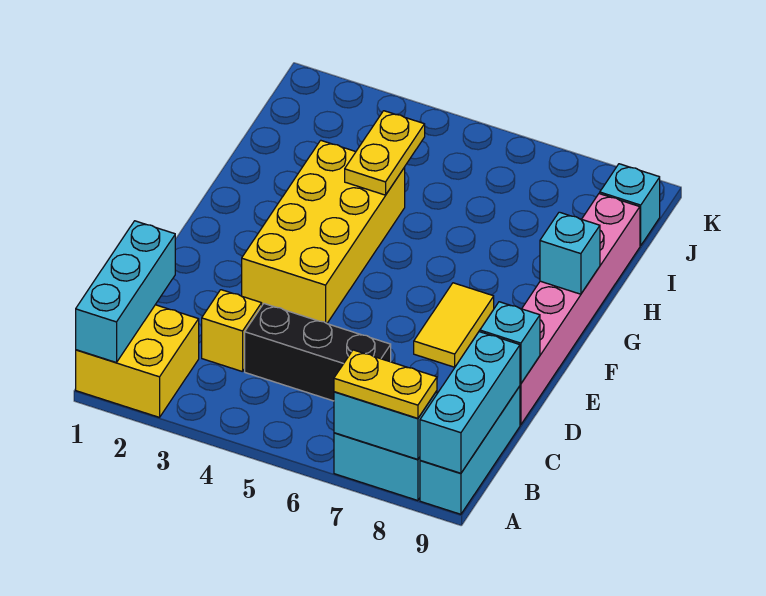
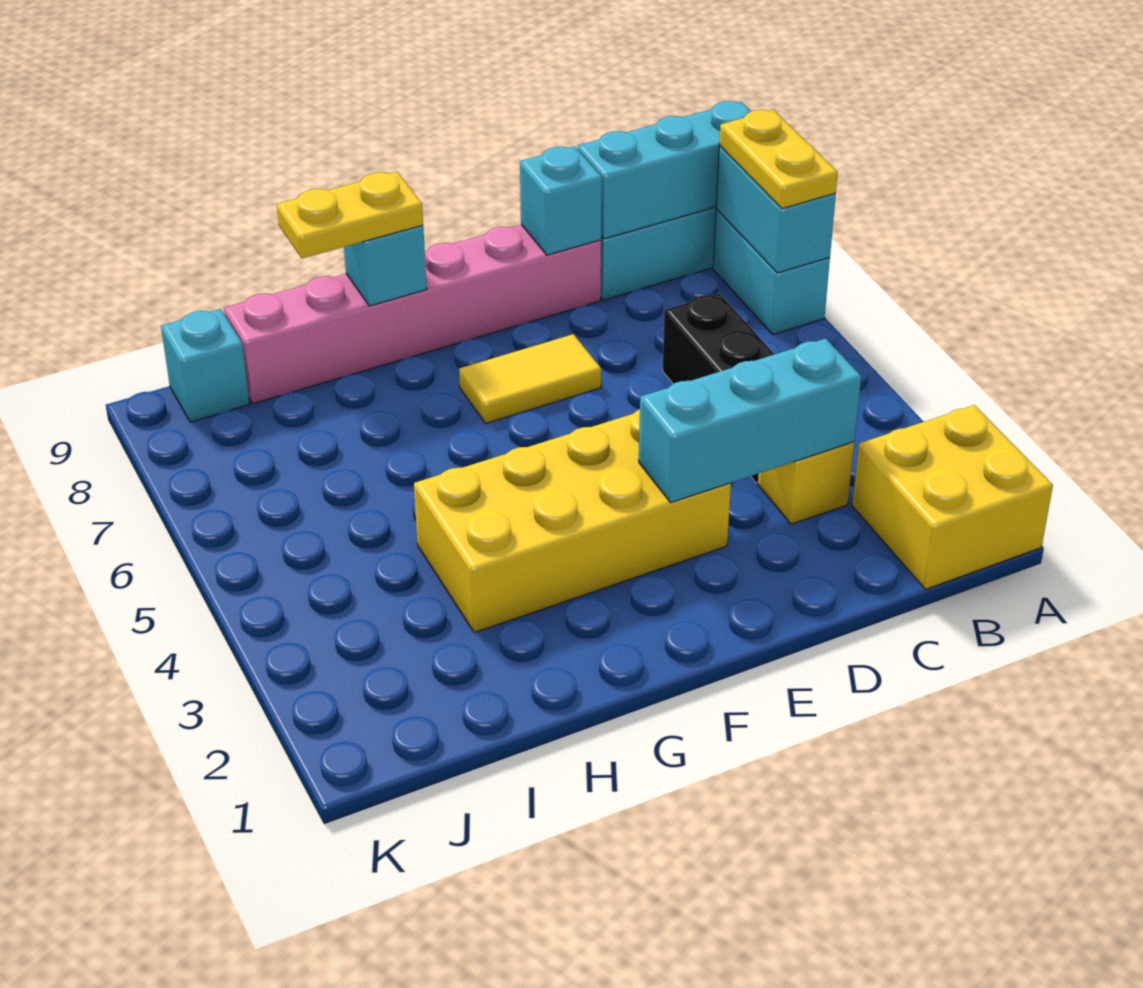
cyan 1x3 brick [76,221,175,363] -> cyan 1x3 brick moved to [639,339,861,503]
yellow 1x2 plate [345,111,425,195] -> yellow 1x2 plate moved to [277,172,423,258]

